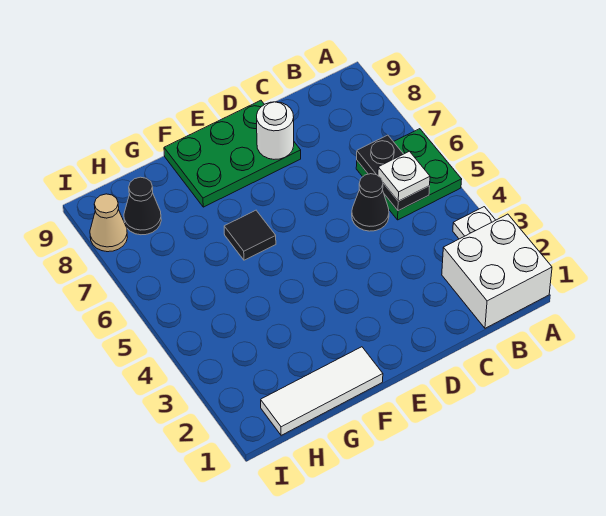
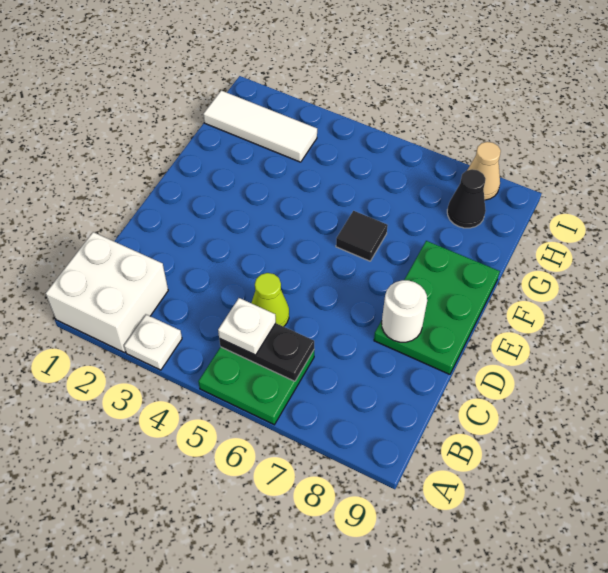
black 1x1 cone [352,174,389,231] -> lime 1x1 cone [252,273,289,327]
white 1x3 tile [261,347,383,435] -> white 1x3 tile turned to [203,90,317,162]

